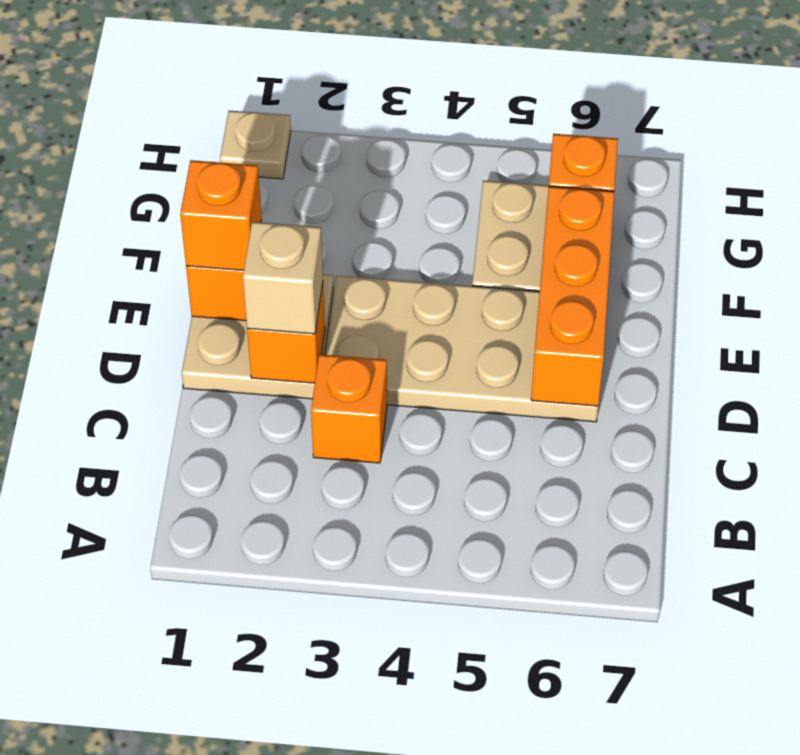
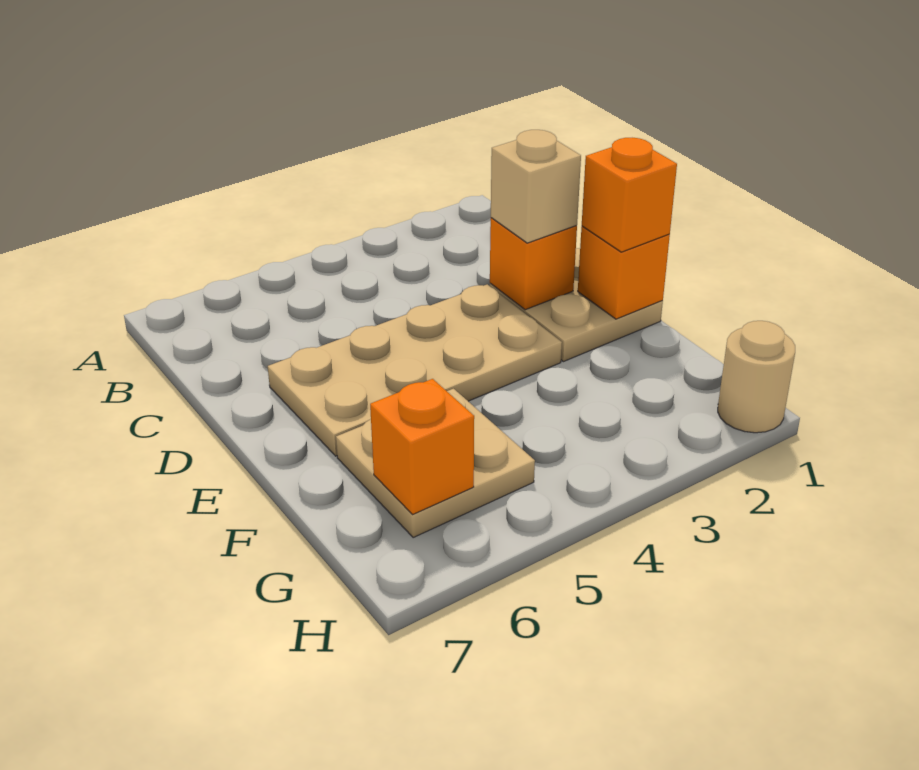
orange 1x1 brick [311,354,387,463] -> none
orange 1x3 brick [531,186,614,406] -> none
tan 1x1 plate [220,111,291,179] -> tan 1x1 round brick [718,321,795,433]

